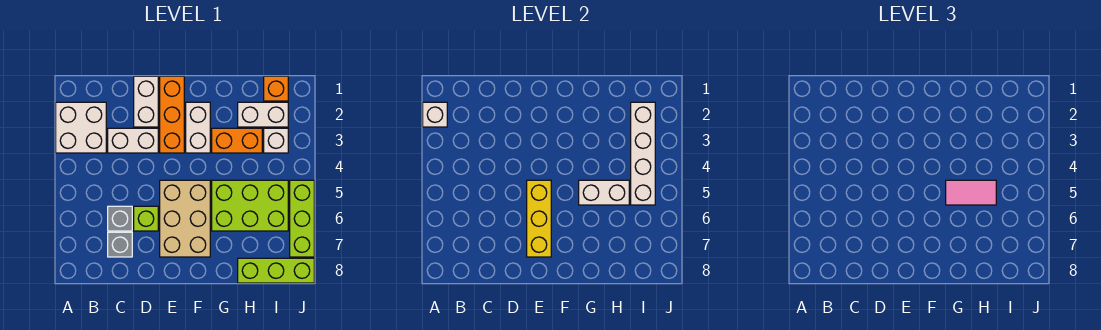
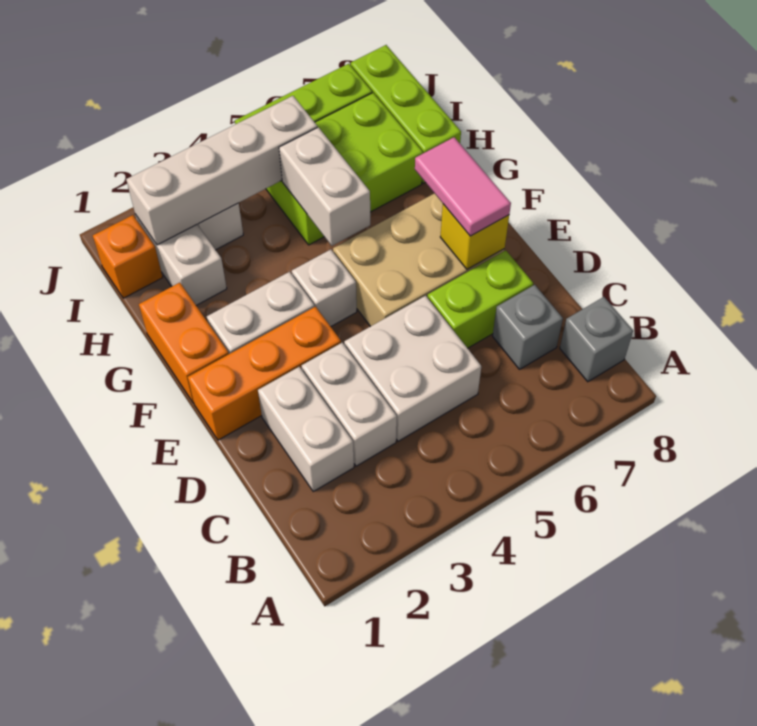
white 2x2 brick [56,102,106,153] -> white 2x2 brick moved to [344,296,481,441]
white 1x1 brick [423,102,447,127] -> white 1x1 brick moved to [292,249,357,327]
grey 1x1 brick [108,206,132,231] -> grey 1x1 brick moved to [560,297,633,382]
white 1x2 brick [134,76,158,127] -> white 1x2 brick turned to [258,367,354,491]
lime 1x1 brick [134,206,158,231] -> lime 1x2 brick [427,251,533,348]
yellow 1x3 brick [527,180,551,257] -> yellow 1x1 brick [440,204,509,269]
orange 1x2 brick [212,128,262,153] -> orange 1x2 brick moved to [139,283,229,403]
lime 2x3 brick [212,180,288,231] -> lime 2x3 brick turned to [266,93,423,245]
pink 1x2 tile [946,180,996,205] -> pink 1x2 tile moved to [415,137,511,236]

